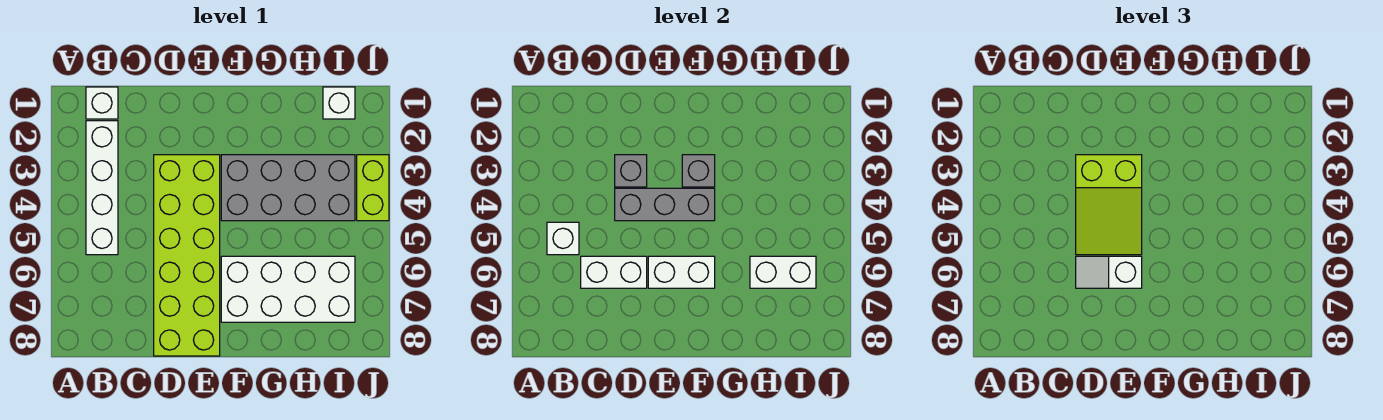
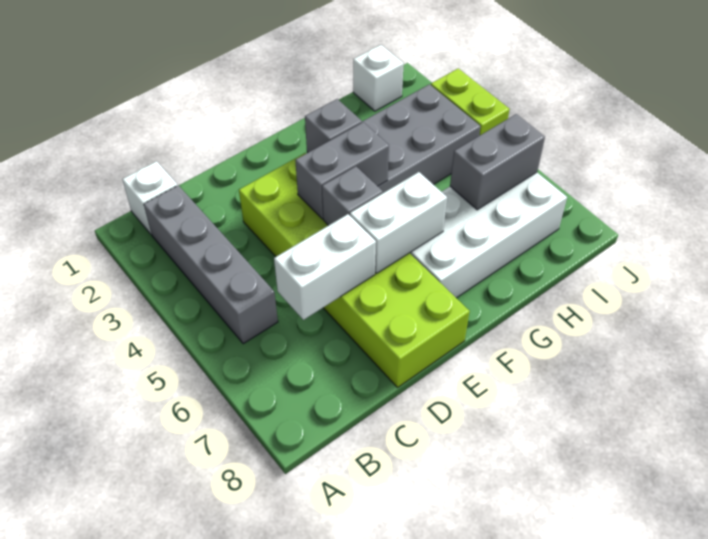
white 1x4 brick [86,121,118,255] -> grey 1x4 brick [144,185,278,344]
white 1x1 brick [547,222,579,255] -> none
grey 1x1 brick [615,155,647,187] -> grey 1x1 brick moved to [322,166,383,226]
lime 2x3 slope [1076,155,1142,255] -> none
grey 1x3 brick [615,188,715,221] -> grey 1x2 brick [295,122,389,219]
white 1x2 slope [1076,256,1142,288] -> none
white 1x2 brick [750,256,816,288] -> grey 1x2 brick [450,114,545,210]

